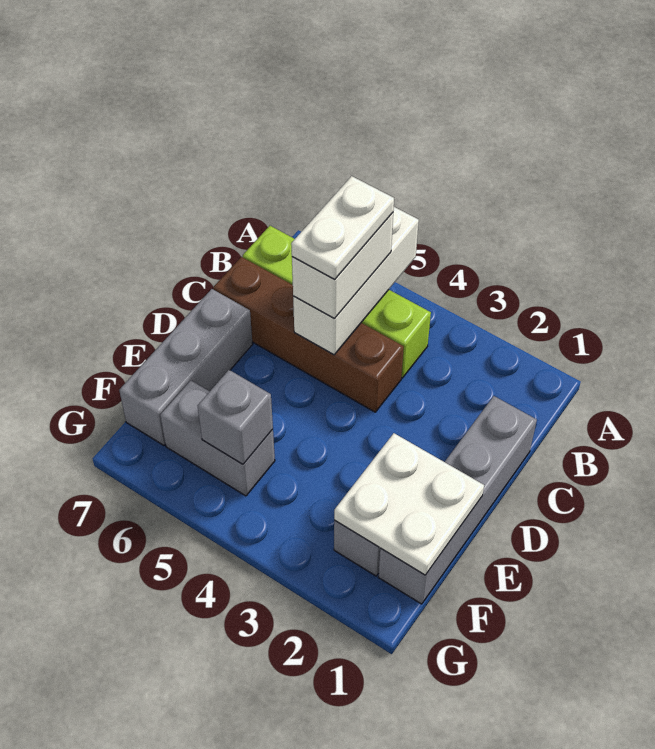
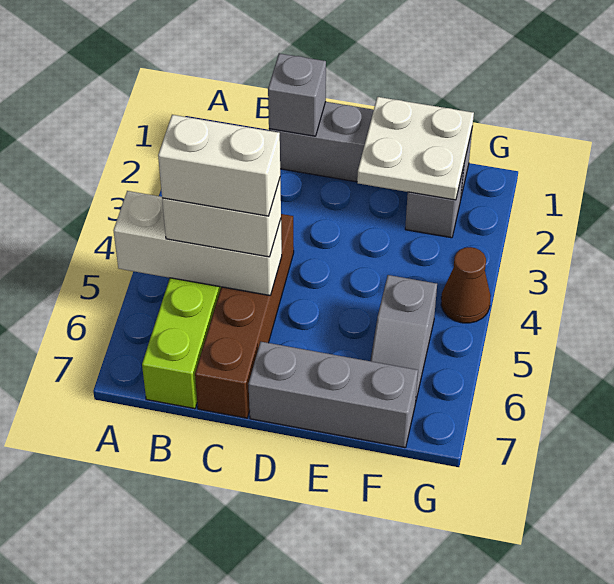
white 1x2 plate [291,176,394,280] -> white 1x2 brick [158,115,280,216]
grey 1x2 brick [160,381,275,496] -> grey 1x2 slope [370,275,437,403]
grey 1x1 brick [198,370,273,464] -> grey 1x1 brick moved to [268,53,326,136]
none -> brown 1x1 cone [441,247,491,323]

